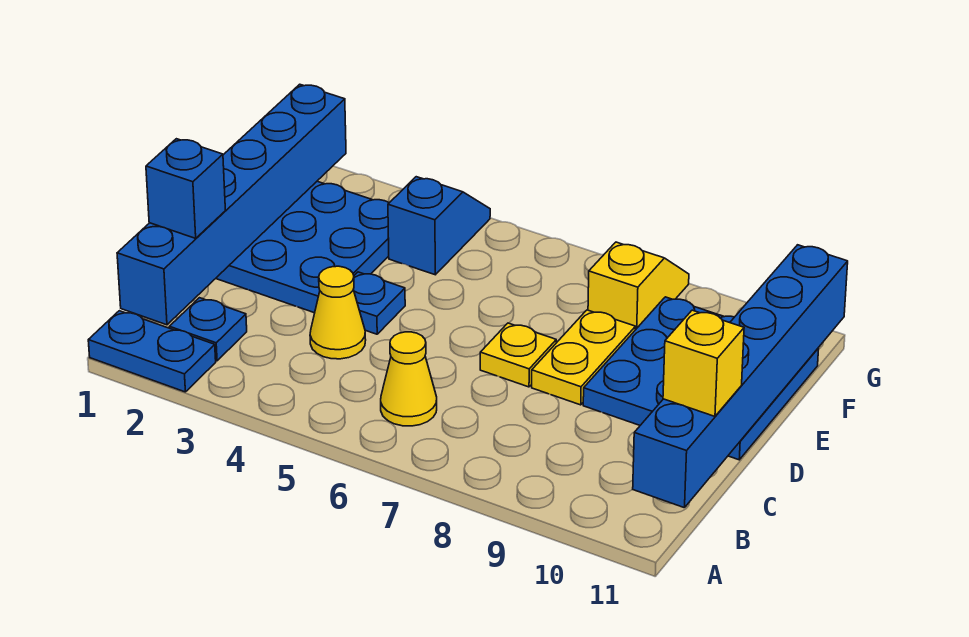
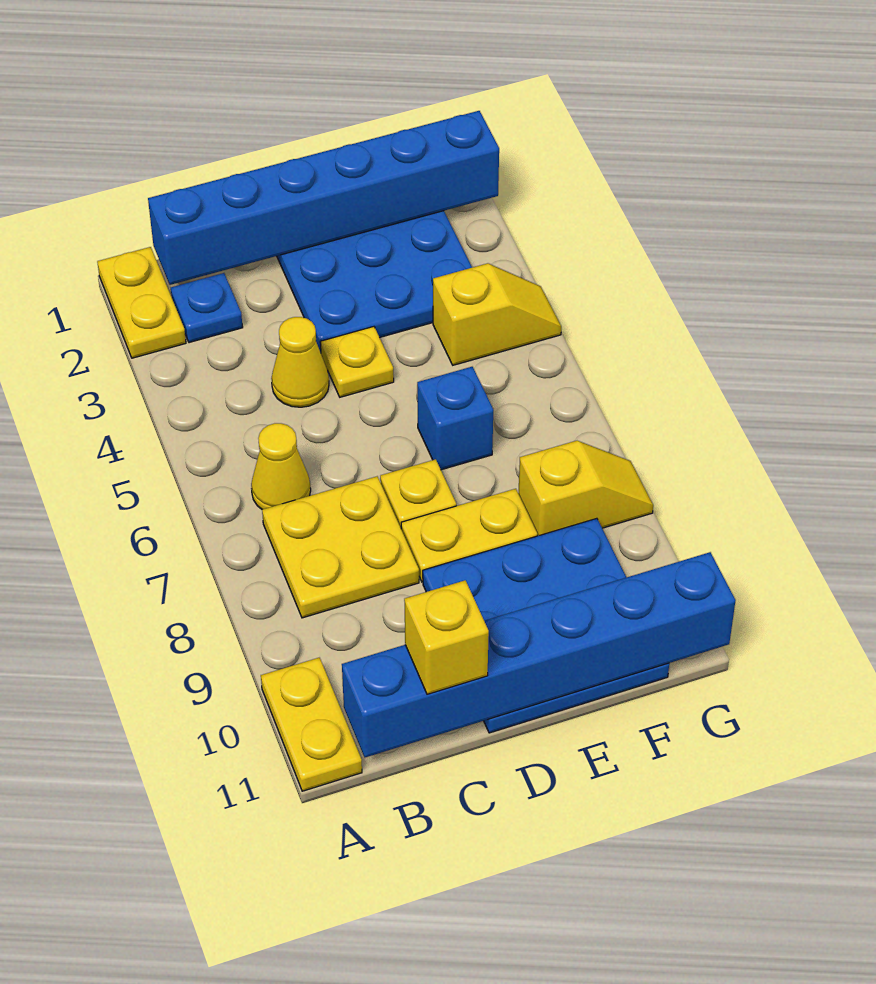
blue 1x2 plate [88,311,216,392] -> yellow 1x2 plate [97,247,186,358]
none -> yellow 1x2 plate [261,658,362,791]
none -> yellow 2x2 plate [262,476,419,618]
blue 1x1 brick [146,139,225,238] -> blue 1x1 brick moved to [417,367,493,470]
blue 1x1 plate [353,272,405,334] -> yellow 1x1 plate [320,327,394,397]
blue 1x2 slope [388,177,490,275] -> yellow 1x2 slope [433,263,561,365]

